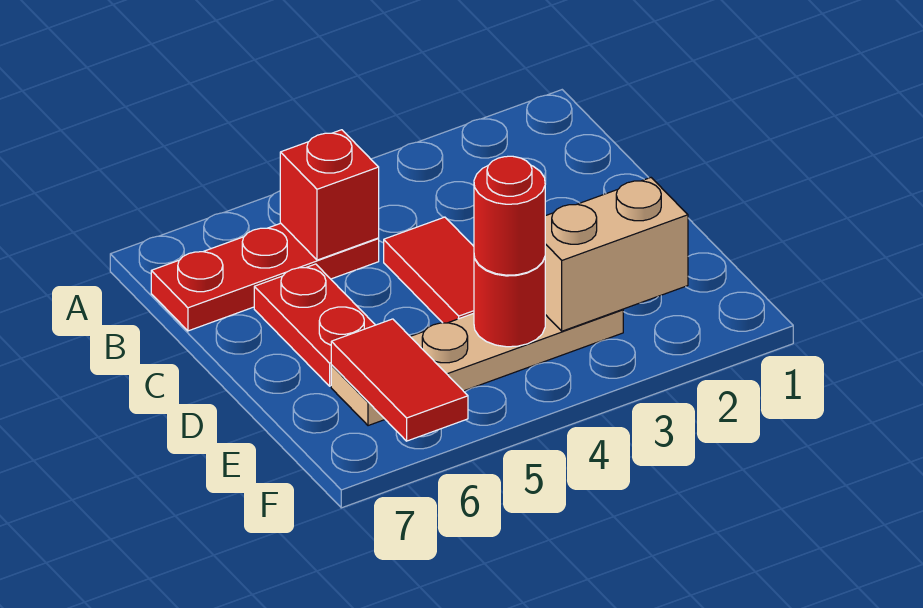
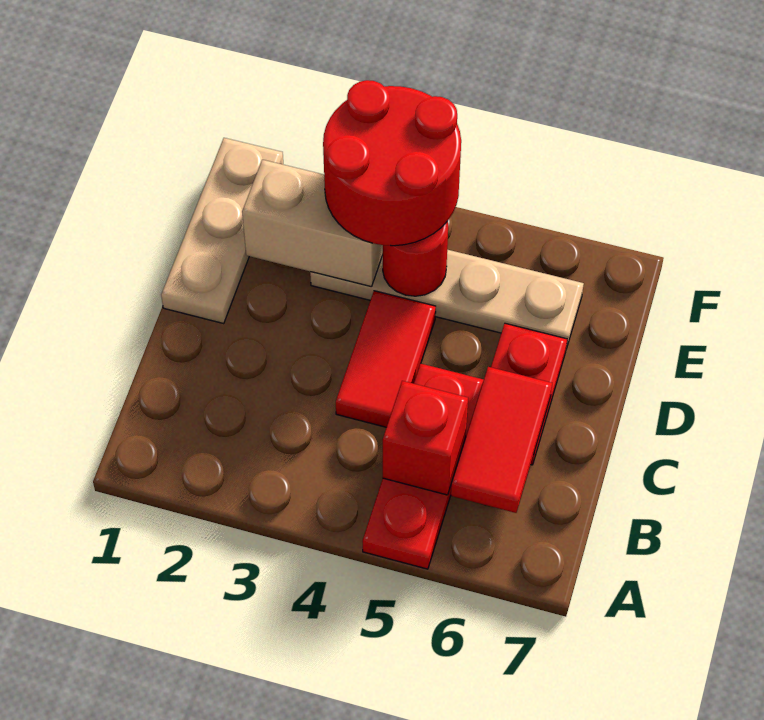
red 1x3 plate [151,223,379,331] -> red 1x3 plate turned to [363,364,484,569]
none -> tan 1x3 plate [161,138,283,323]
red 1x1 round brick [474,156,545,275] -> red 2x2 round brick [323,80,461,246]
red 1x2 tile [331,319,468,441] -> red 1x2 tile moved to [451,367,552,513]

